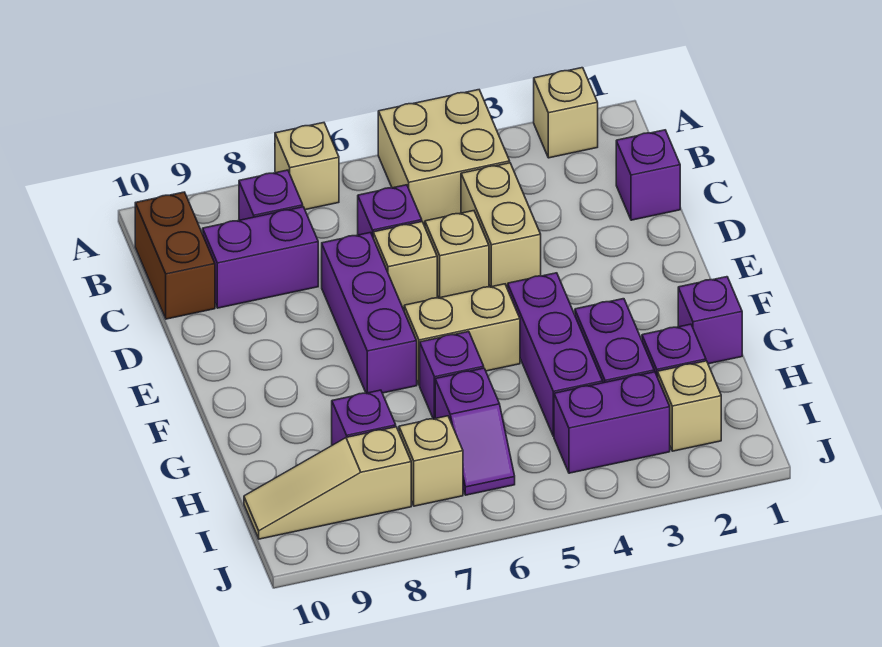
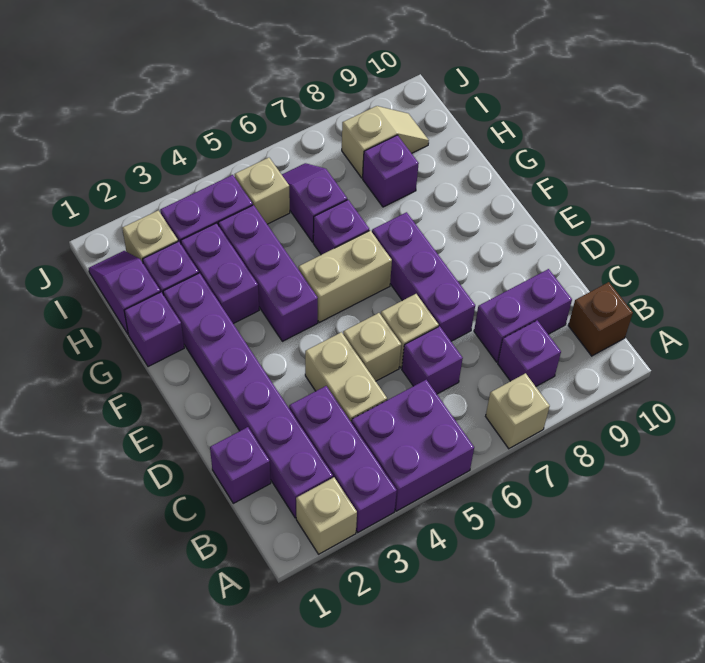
none -> purple 1x3 brick [289,386,397,532]
tan 2x2 brick [378,90,510,224] -> purple 2x2 brick [351,380,474,511]
none -> purple 1x6 brick [163,273,333,518]
brown 1x2 brick [135,192,215,319] -> brown 1x1 brick [568,282,633,356]
none -> purple 1x2 slope [89,251,160,334]
tan 1x1 brick [399,416,463,506] -> tan 1x1 brick moved to [235,158,290,224]
tan 1x3 slope [244,427,411,539] -> tan 1x2 slope [342,106,429,178]

